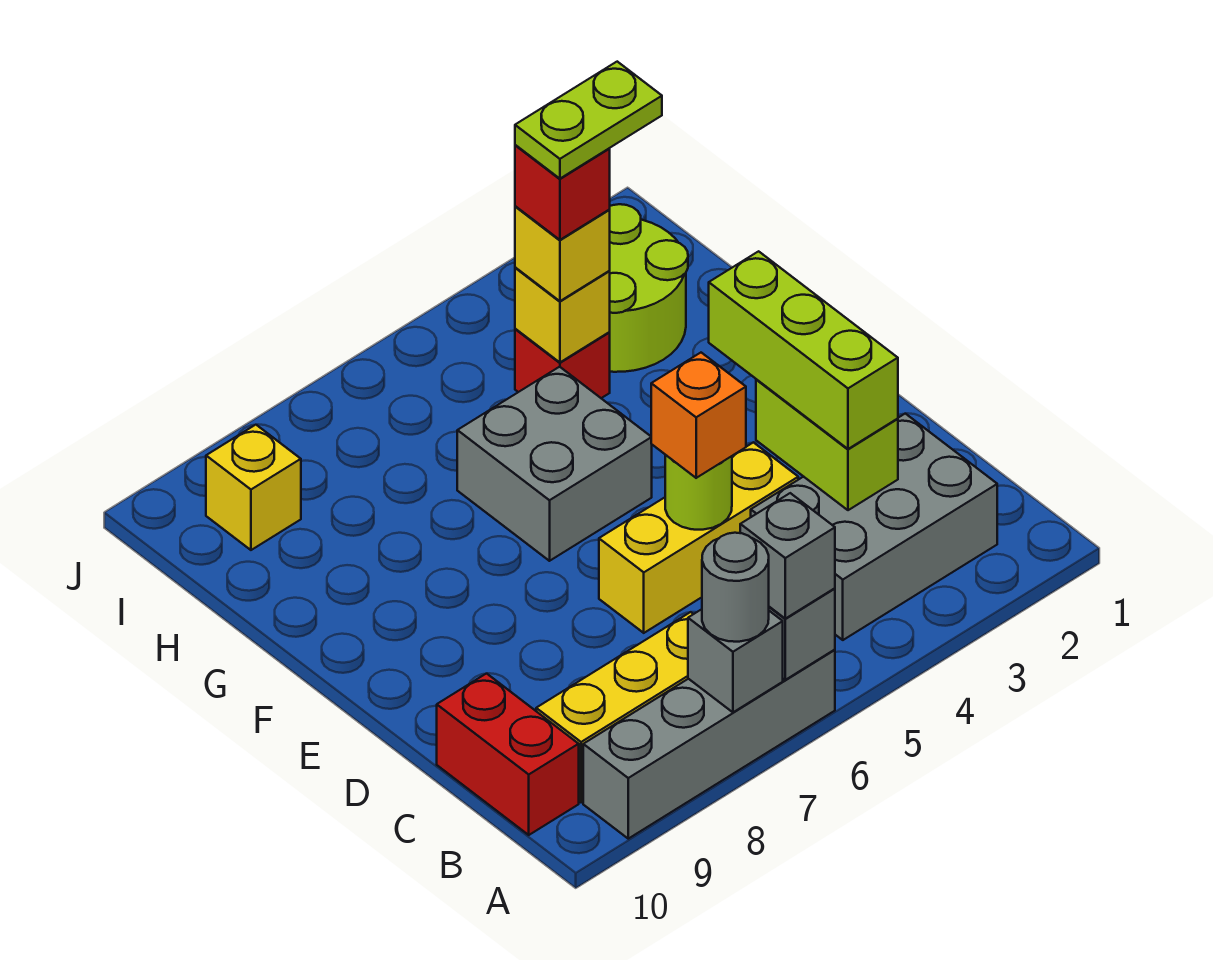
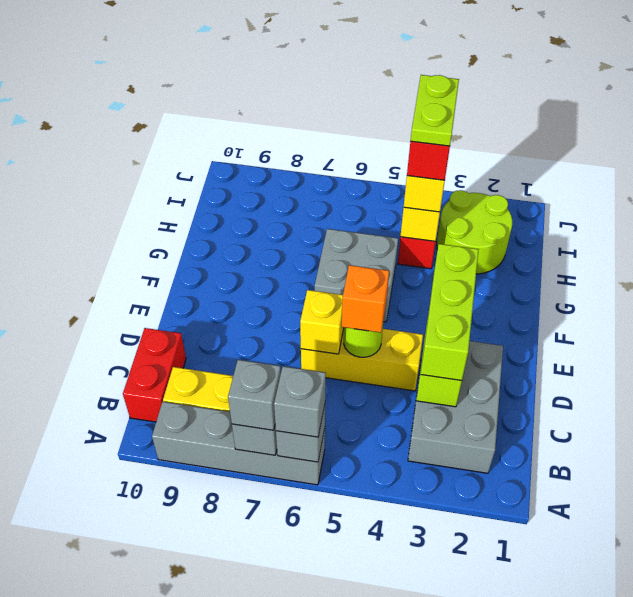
grey 1x1 round brick [702,533,769,642] -> grey 1x1 brick [228,360,281,430]
grey 2x3 brick [751,414,997,640] -> grey 2x3 brick turned to [408,341,503,473]
lime 1x2 plate [515,62,662,179] -> lime 1x2 plate turned to [411,75,459,146]
yellow 1x1 brick [206,425,301,550] -> yellow 1x1 brick moved to [300,290,344,354]

